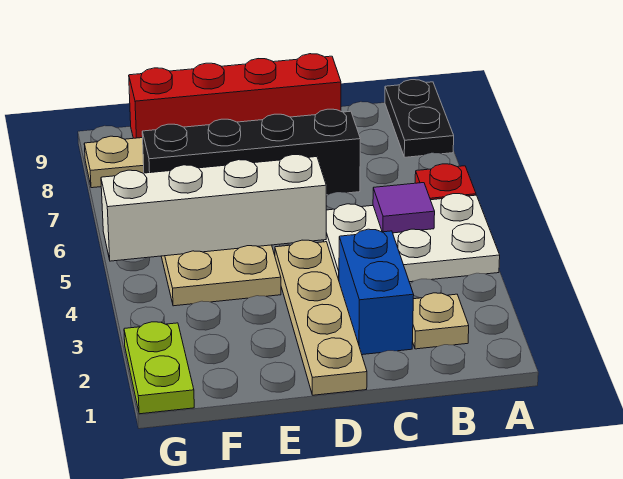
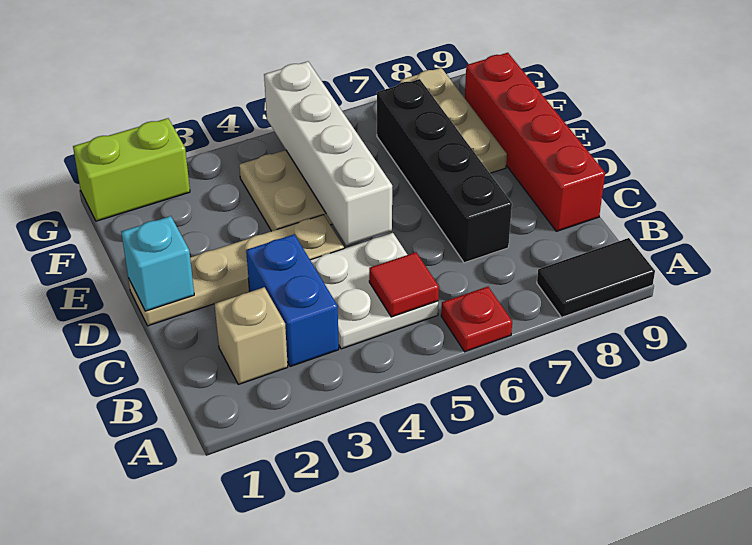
white 2x3 plate [323,194,500,282] -> white 2x2 plate [310,233,438,349]
black 1x2 plate [385,80,454,157] -> black 1x2 tile [537,238,655,317]
tan 1x1 plate [412,293,469,349] -> tan 1x1 brick [215,287,288,384]
purple 1x1 tile [373,183,435,233] -> red 1x1 tile [369,252,439,317]
blue 1x2 brick [339,229,414,355] -> blue 1x2 brick turned to [246,234,339,366]
none -> cyan 1x1 brick [121,216,194,311]
lime 1x2 plate [124,322,194,414] -> lime 1x2 brick [73,118,190,221]

